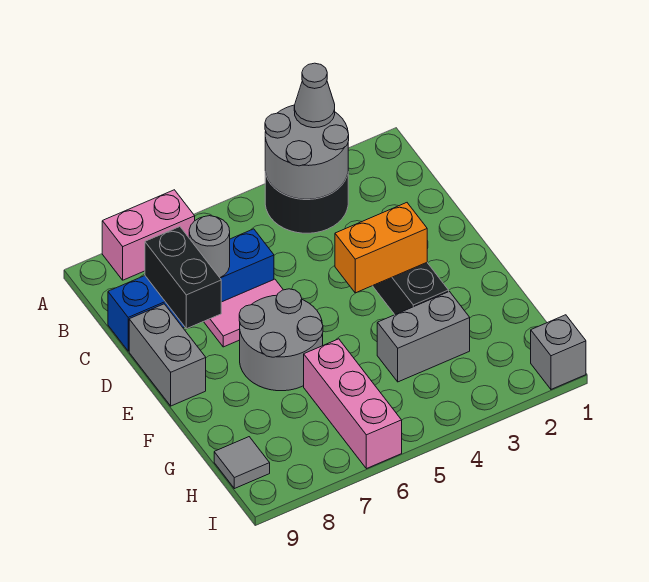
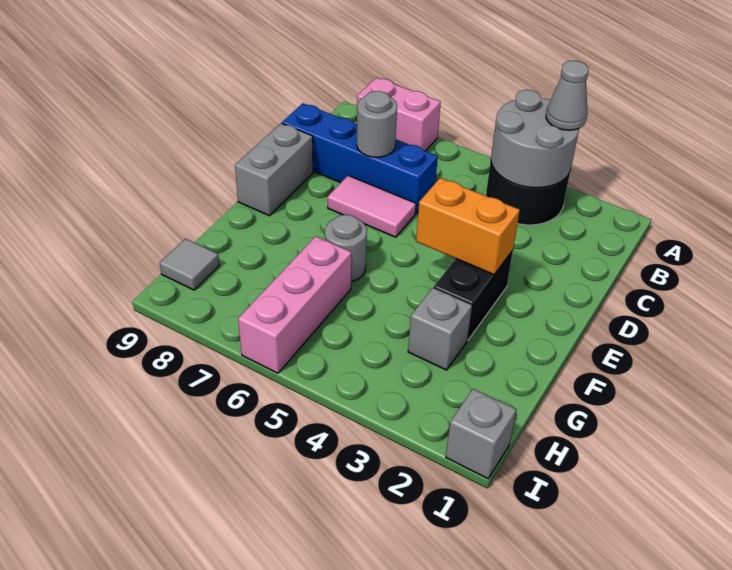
black 1x2 brick [145,227,221,329] -> none
grey 2x2 round brick [239,289,323,391] -> grey 1x1 round brick [325,215,367,281]
grey 1x2 brick [377,292,470,382] -> grey 1x1 brick [408,288,472,370]

